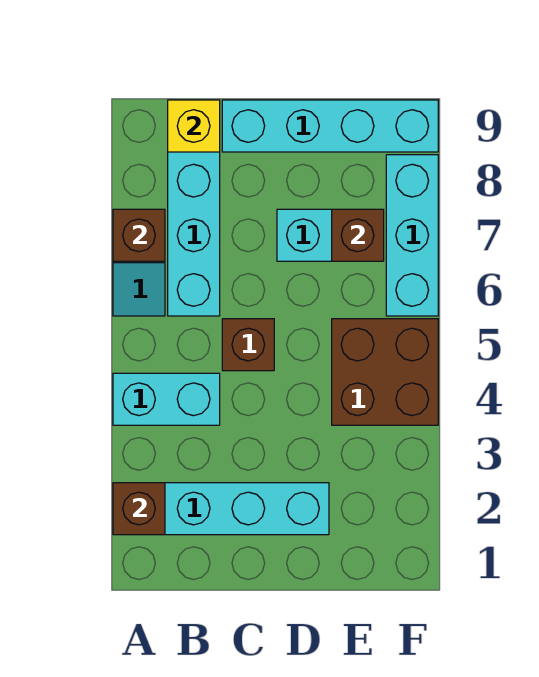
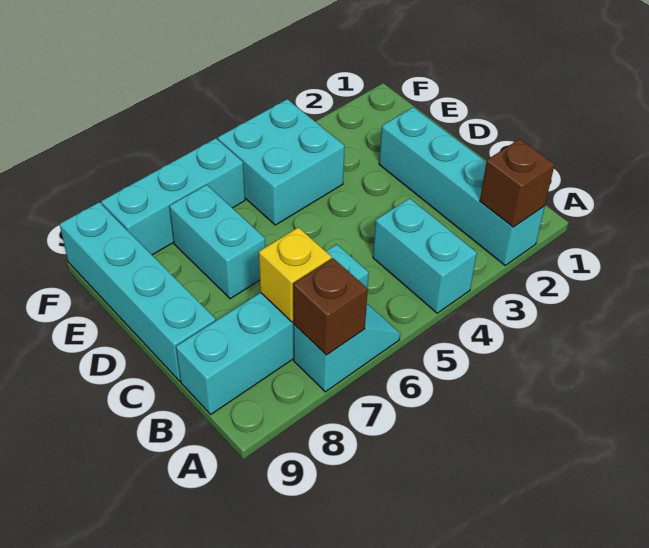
yellow 1x1 brick [168,100,220,152] -> yellow 1x1 brick moved to [259,227,331,322]
brown 1x1 brick [222,319,274,371] -> none
brown 2x2 brick [332,319,438,425] -> cyan 2x2 brick [218,99,345,225]
brown 1x1 brick [332,209,384,261] -> none

